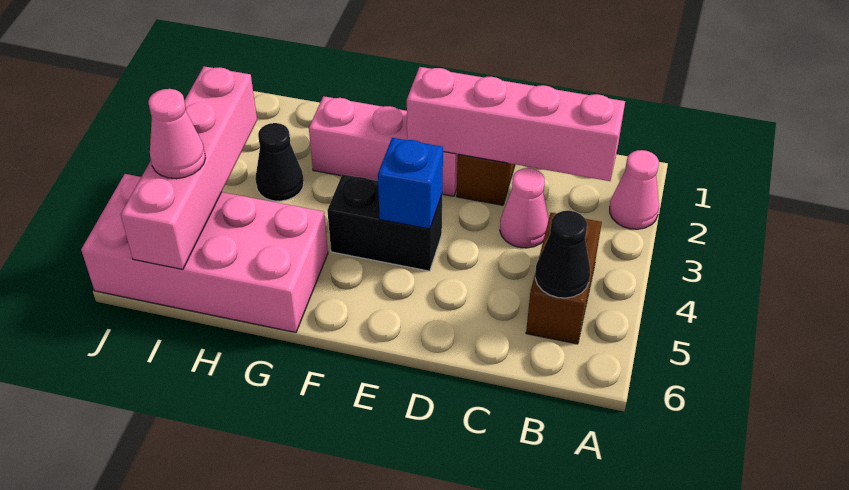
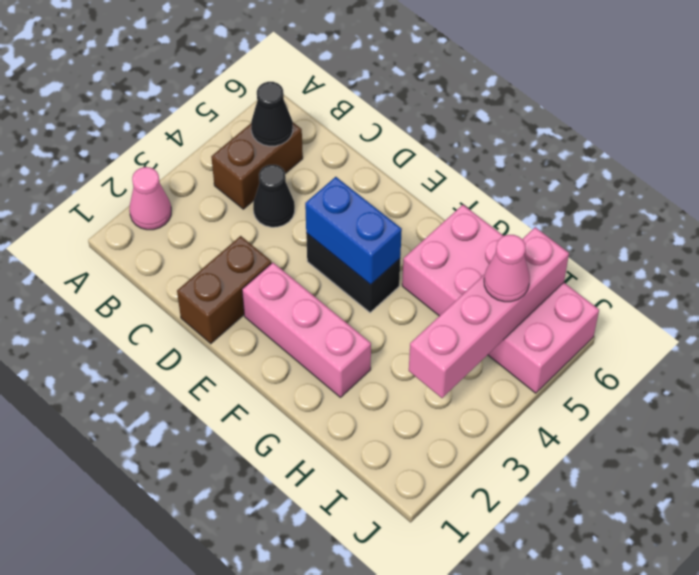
pink 1x4 brick [407,67,625,181] -> none
pink 1x1 cone [500,168,549,248] -> none
blue 1x1 brick [378,138,443,229] -> blue 1x2 brick [305,177,402,285]
black 1x1 cone [255,123,304,201] -> black 1x1 cone moved to [253,165,295,227]

